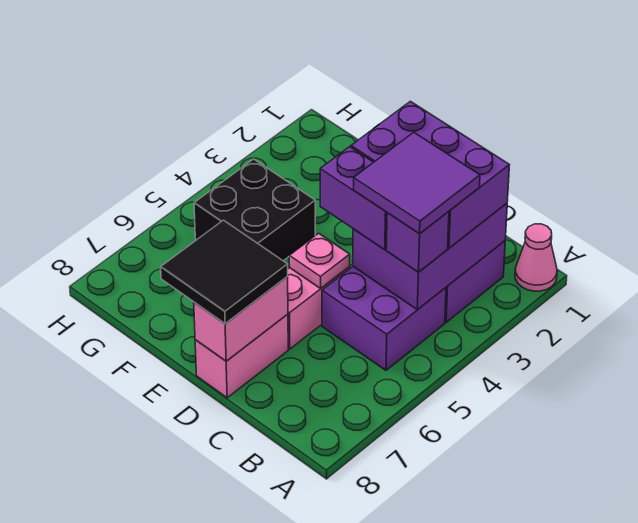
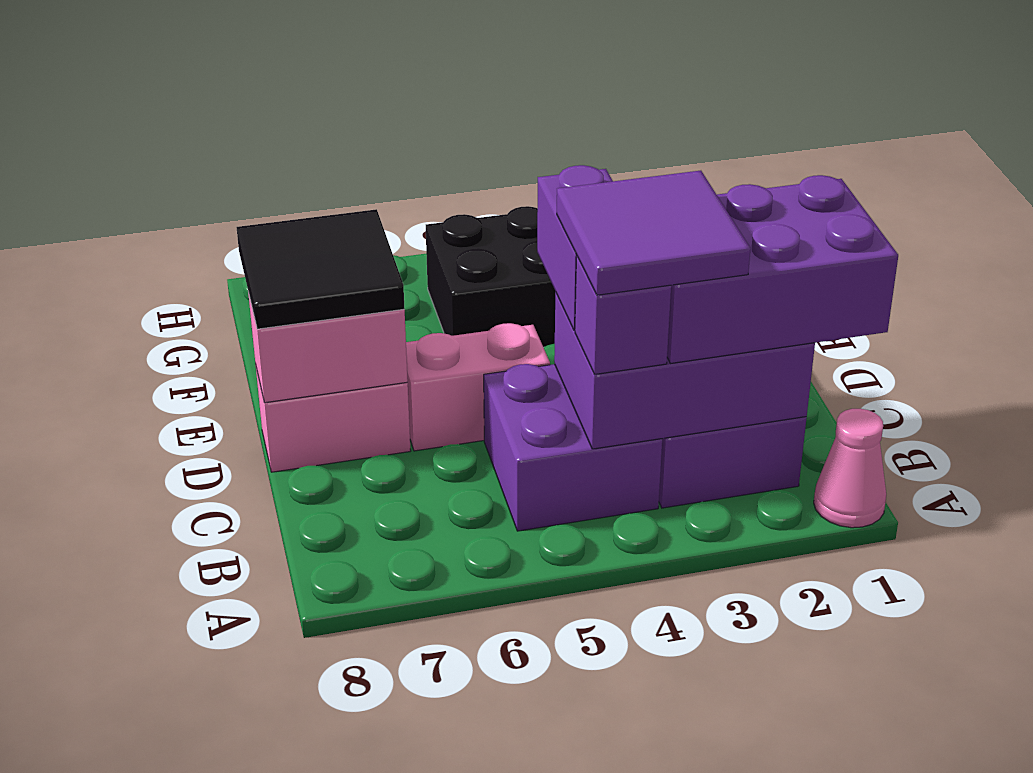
purple 2x3 brick [351,101,509,248] -> purple 2x3 brick turned to [667,175,898,363]
pink 1x1 plate [289,233,350,288] -> none

